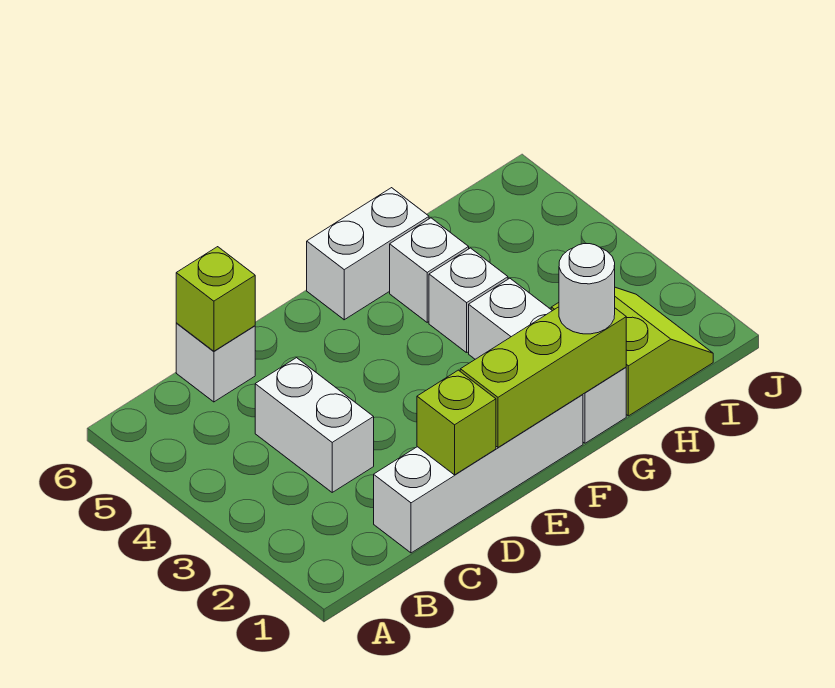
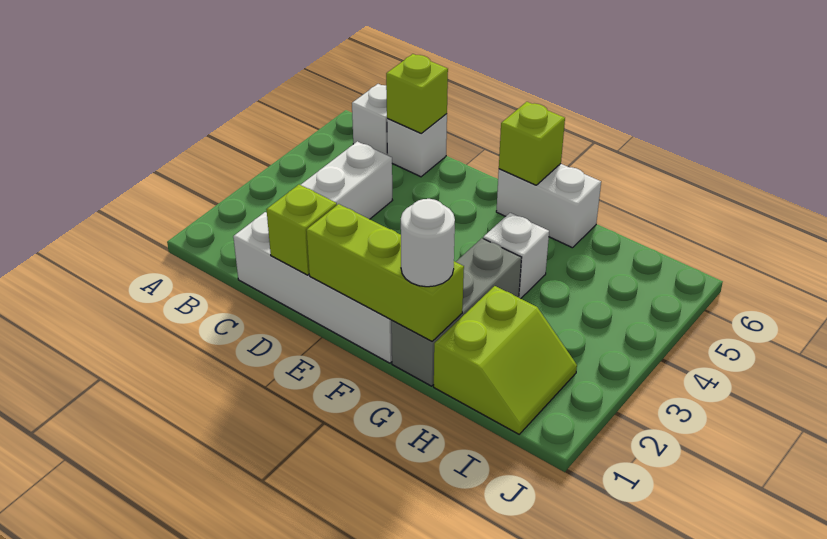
none -> lime 1x1 brick [499,102,565,185]
white 1x3 brick [469,278,626,443] -> grey 1x3 brick [391,238,522,386]
white 1x1 brick [390,218,469,322] -> white 1x1 brick moved to [352,84,388,155]

